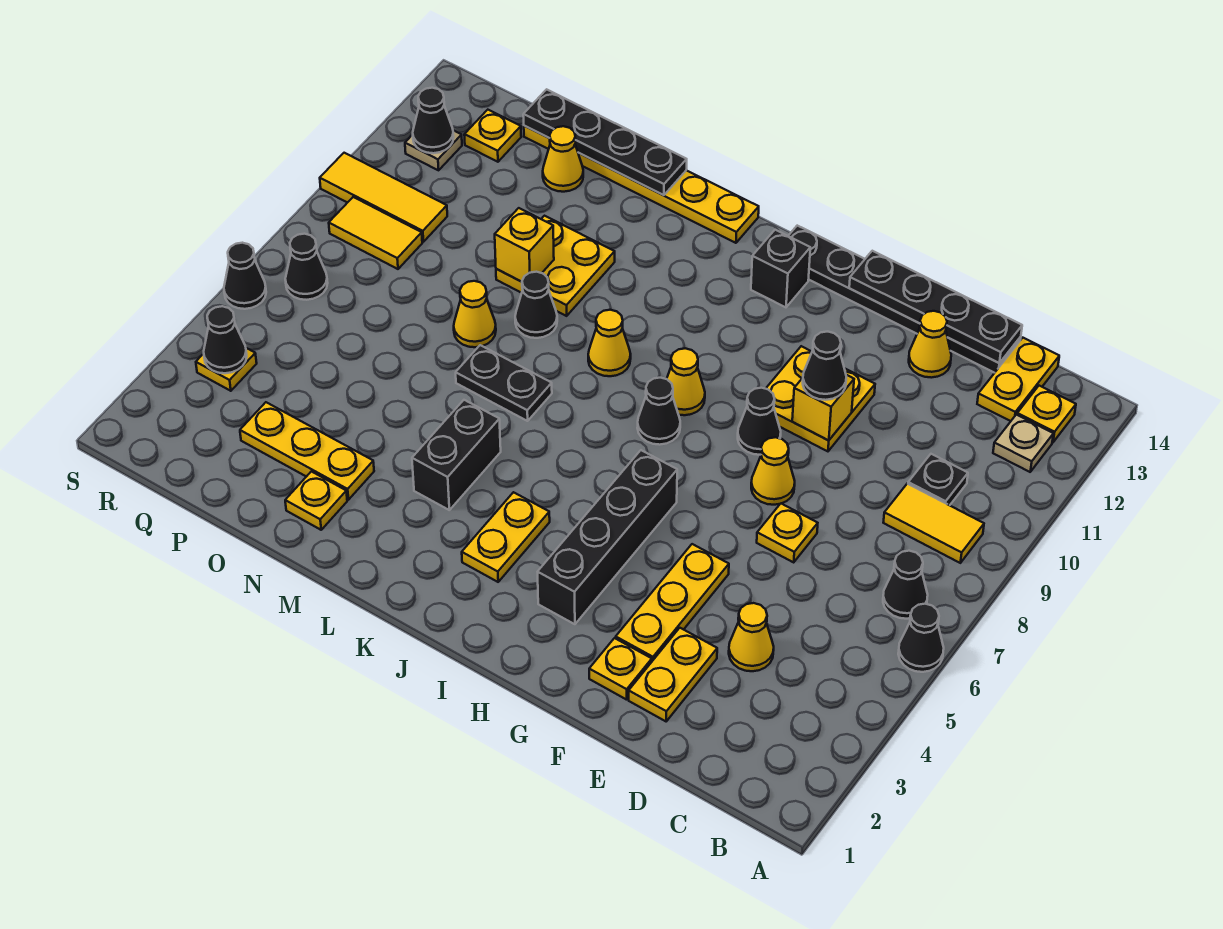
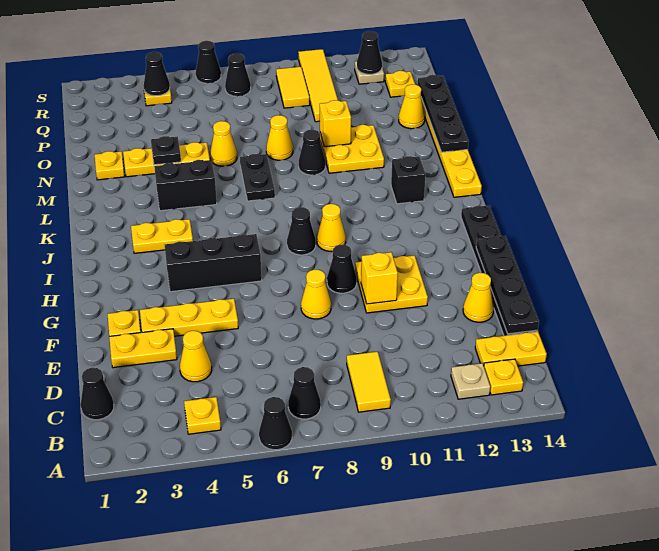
black 1x1 plate [908,454,968,505] -> black 1x1 plate moved to [151,136,181,165]
yellow 1x1 plate [757,503,818,562] -> yellow 1x1 plate moved to [184,397,221,434]
black 1x1 cone [803,332,846,400] -> black 1x1 cone moved to [81,368,114,420]
black 1x4 brick [538,450,677,624] -> black 1x3 brick [165,234,262,292]
black 1x1 brick [751,230,810,307] -> black 1x1 brick moved to [391,156,426,204]
yellow 1x1 cone [588,310,631,376] -> yellow 1x1 cone moved to [210,121,237,166]
yellow 1x3 plate [240,402,374,500] -> yellow 1x3 plate turned to [123,142,210,177]
yellow 1x3 tile [320,153,447,242] -> yellow 1x4 tile [298,49,338,122]

